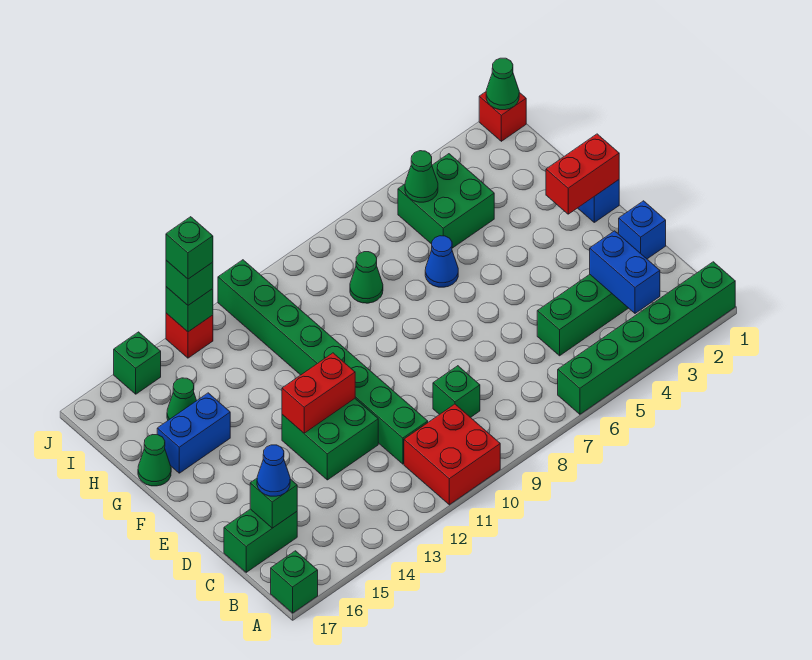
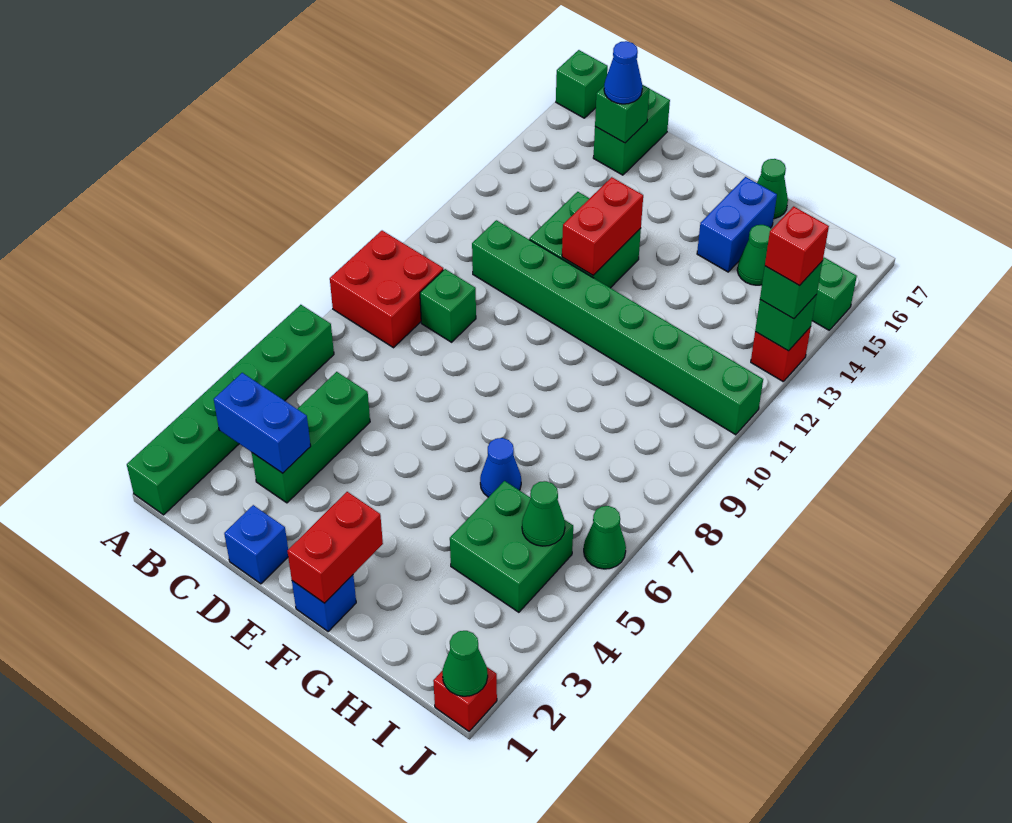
red 2x2 brick [404,404,500,505] -> red 2x2 brick moved to [330,231,443,348]
green 1x1 cone [350,252,383,303] -> green 1x1 cone moved to [584,506,626,569]
green 1x1 brick [166,217,213,279] -> red 1x1 brick [765,206,829,286]

